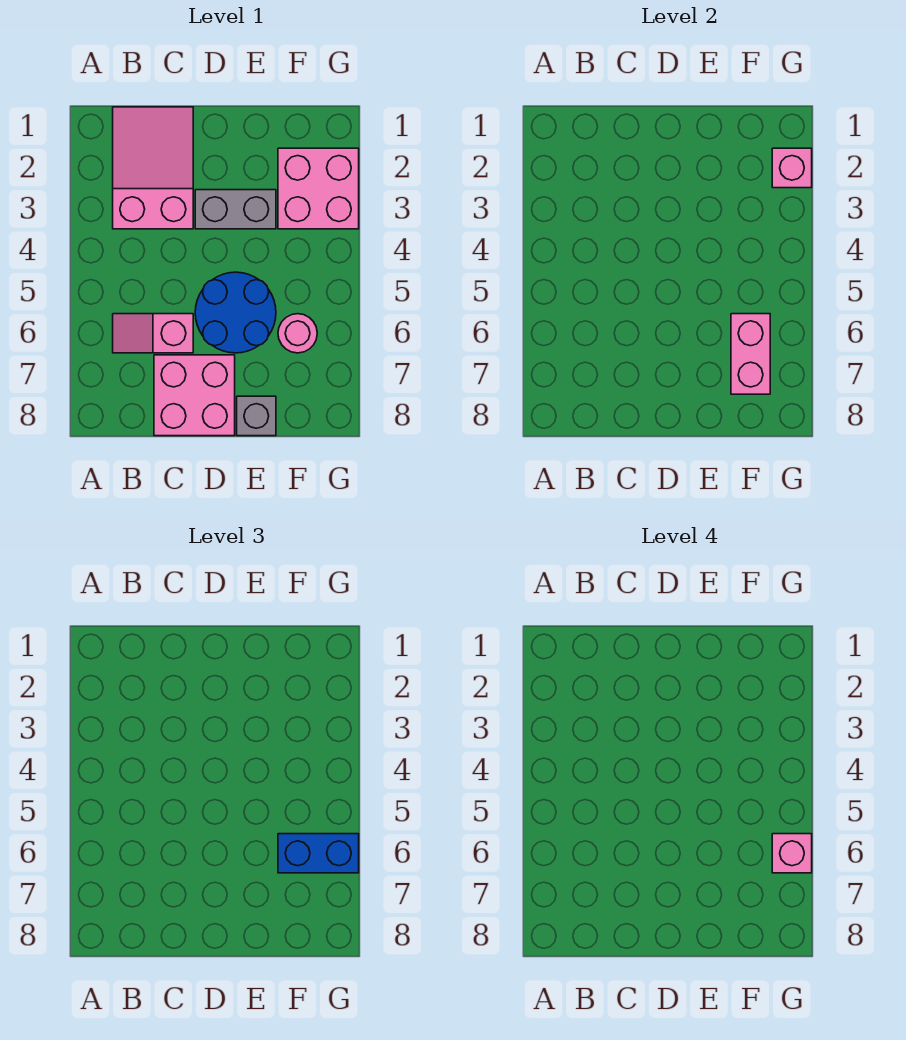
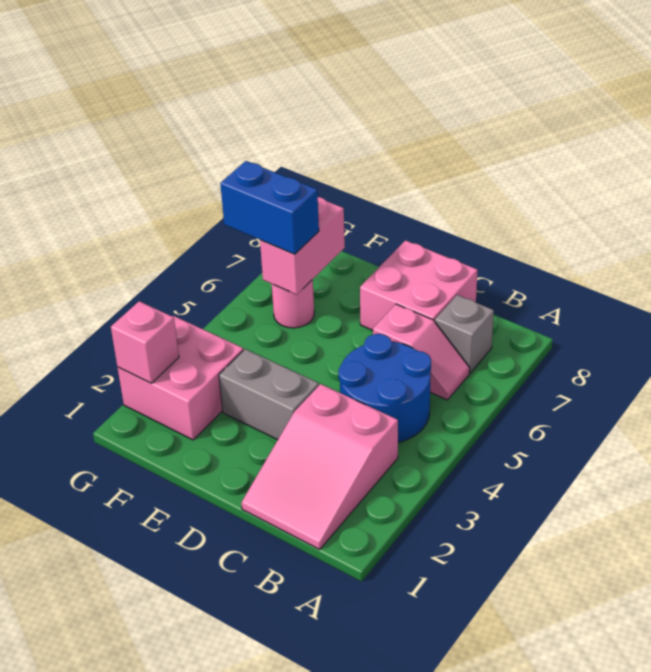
blue 2x2 round brick [195,272,276,353] -> blue 2x2 round brick moved to [339,334,431,442]
grey 1x1 brick [237,396,276,436] -> grey 1x1 brick moved to [435,295,494,373]
pink 1x1 brick [772,834,812,873] -> none

